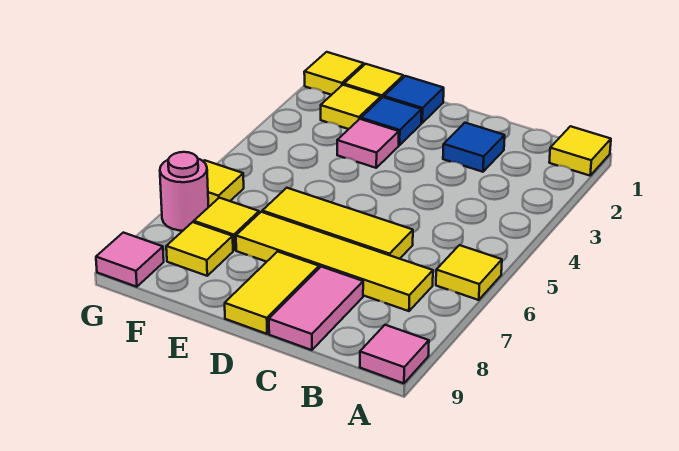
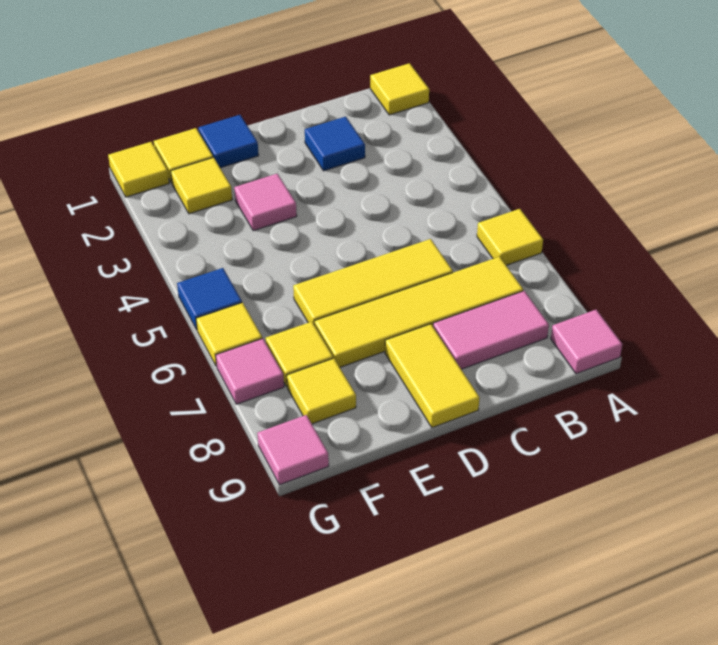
pink 1x2 tile [269,267,363,350] -> pink 1x2 tile turned to [433,291,549,369]
blue 1x1 tile [361,97,422,145] -> blue 1x1 tile moved to [177,268,242,330]
pink 1x1 round brick [160,152,208,231] -> pink 1x1 tile [216,338,284,404]

